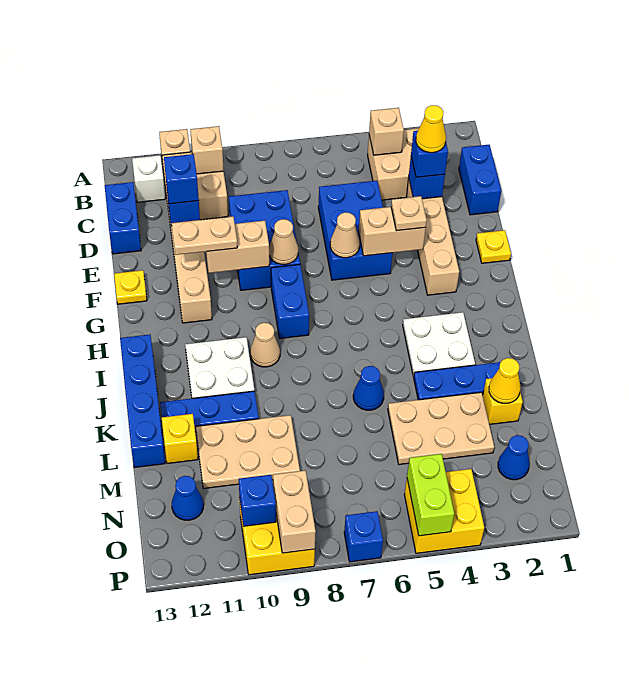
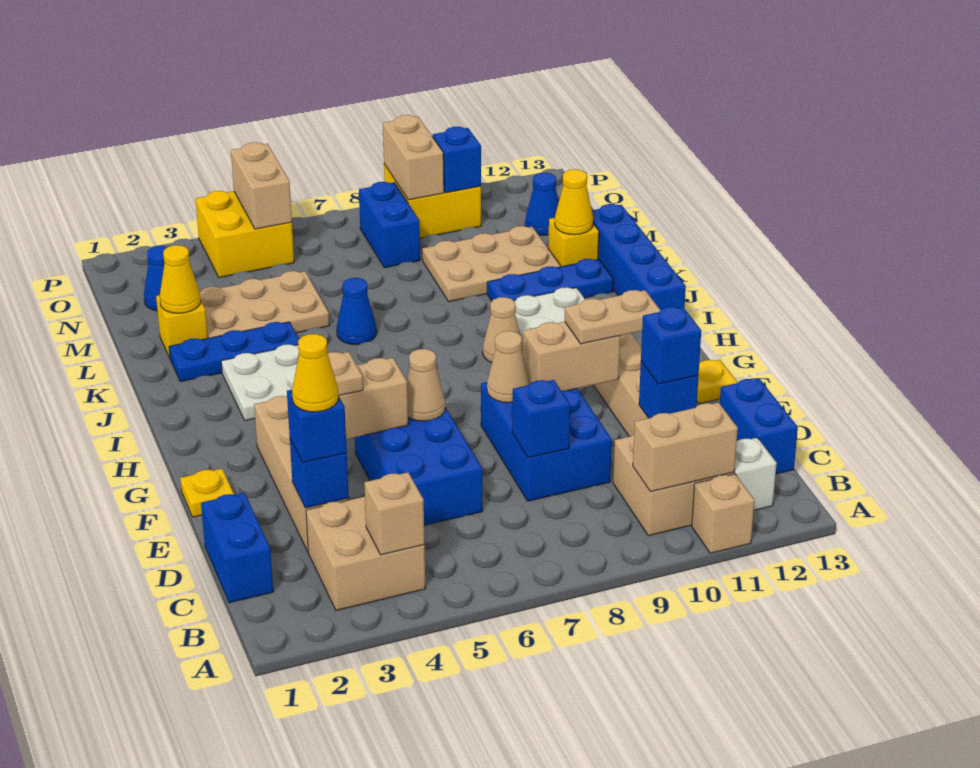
tan 1x1 brick [190,126,224,174] -> tan 1x2 brick [633,403,738,492]
blue 1x2 brick [271,264,309,338] -> blue 1x2 brick moved to [359,182,420,268]
none -> yellow 1x1 cone [555,169,593,235]
lime 1x2 brick [407,454,454,536] -> tan 1x2 brick [231,142,292,229]
blue 1x1 brick [344,511,383,562] -> blue 1x1 brick moved to [512,380,570,458]

